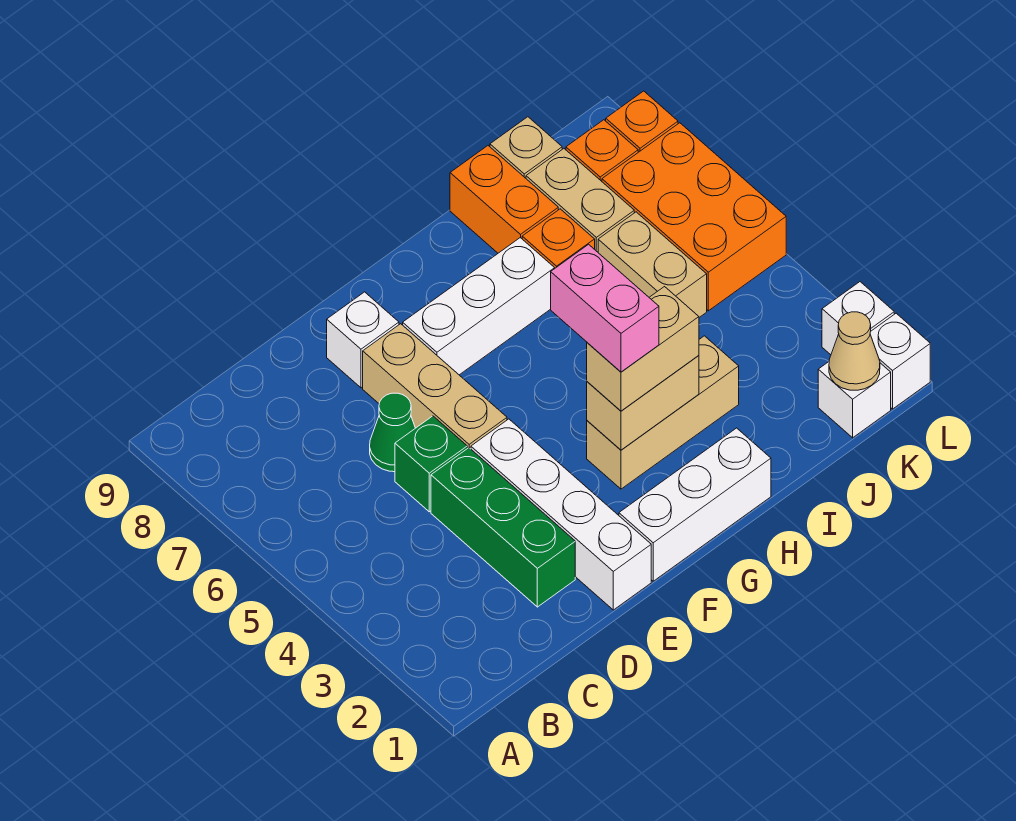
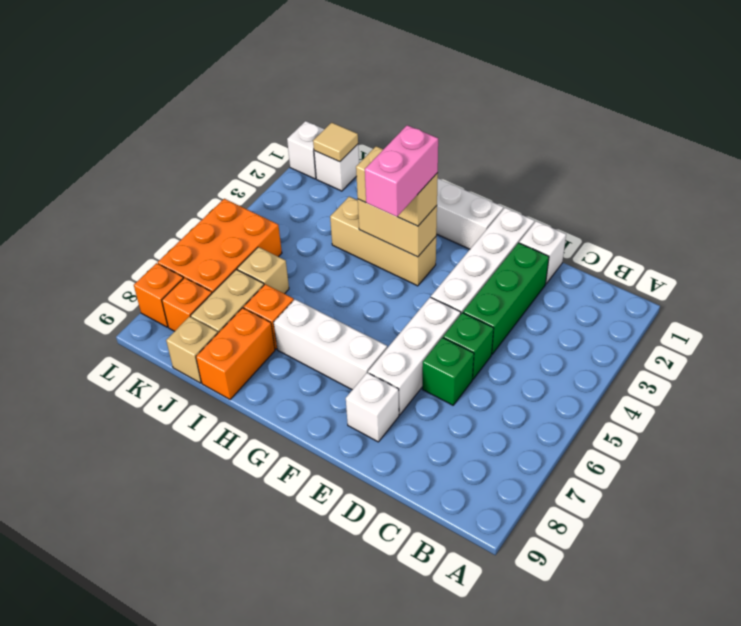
green 1x1 cone [370,393,415,472] -> green 1x1 brick [422,337,474,405]
tan 1x3 brick [363,324,507,449] -> white 1x3 brick [368,297,461,415]
tan 1x2 brick [598,212,707,317] -> tan 1x1 brick [237,247,289,294]
tan 1x1 cone [829,312,880,390] -> tan 1x1 tile [313,123,358,162]
white 1x1 brick [822,282,894,355] -> white 1x1 brick moved to [519,221,566,284]

